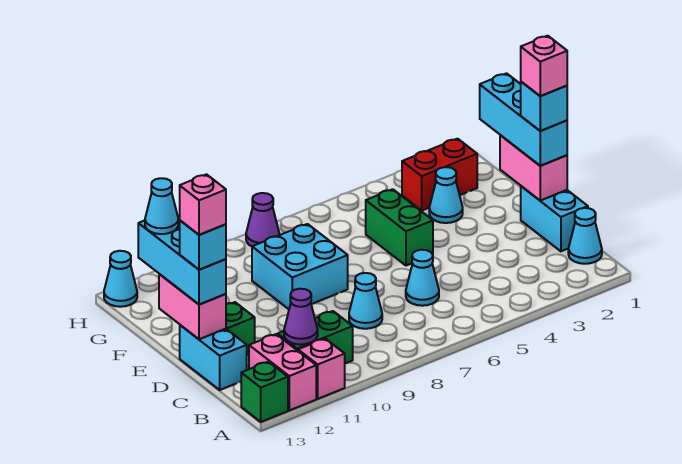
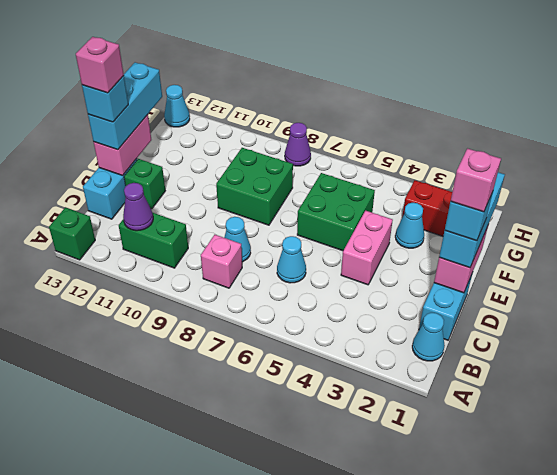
pink 1x1 brick [298,339,345,399] -> pink 1x1 brick moved to [201,235,242,288]
pink 1x2 brick [249,334,316,410] -> pink 1x2 brick moved to [341,211,393,285]
green 1x2 brick [366,189,433,266] -> green 2x2 brick [297,173,375,251]
cyan 2x2 brick [252,224,348,309] -> green 2x2 brick [216,148,293,225]
cyan 1x1 cone [145,178,178,234] -> none

